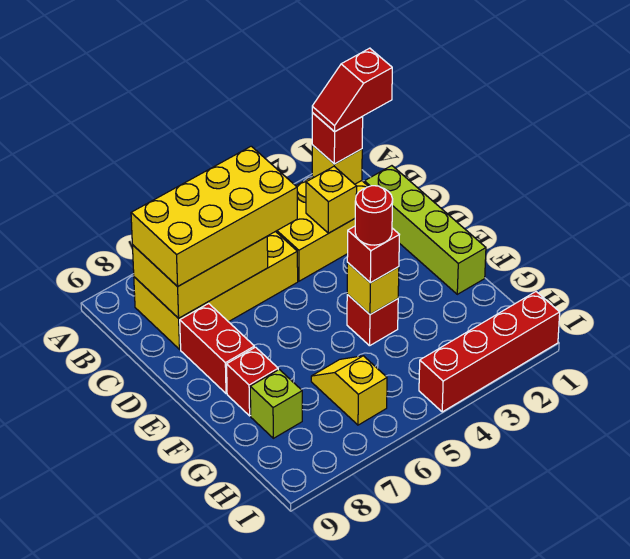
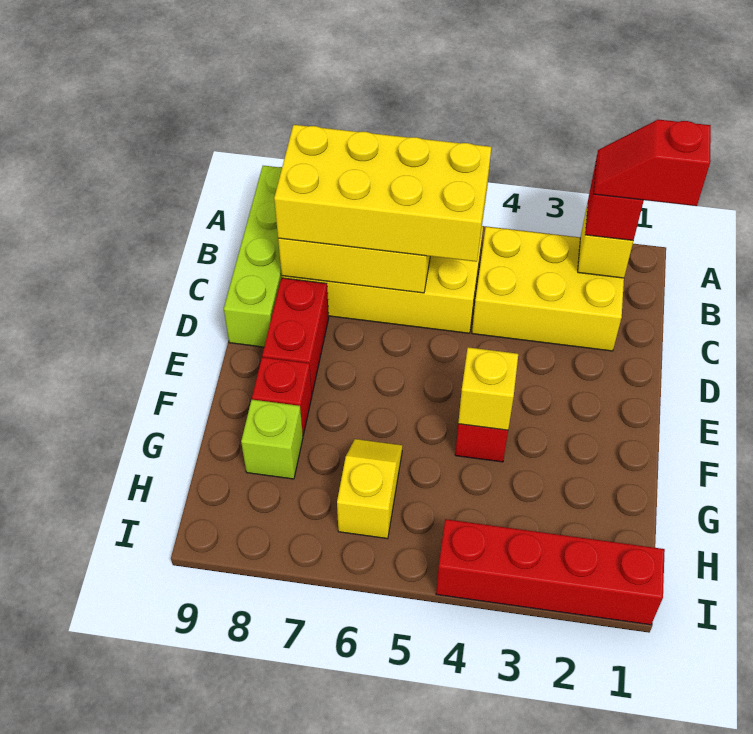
lime 1x4 brick [364,166,486,294] -> lime 1x4 brick moved to [224,166,282,347]
yellow 1x1 brick [306,167,357,233] -> none
red 1x1 brick [347,226,399,283] -> none
red 1x1 round brick [355,186,393,245] -> none

